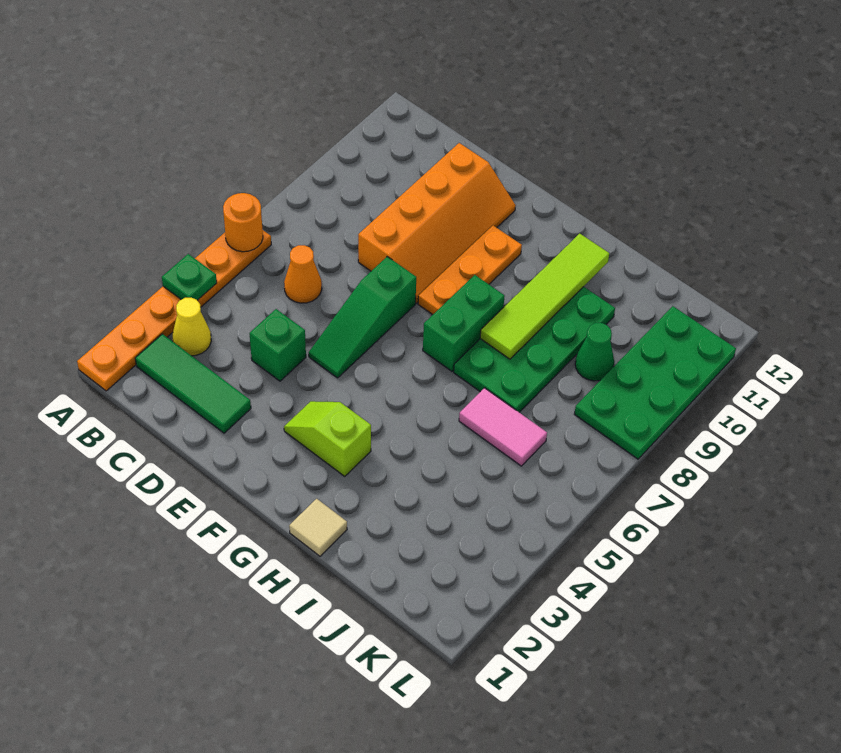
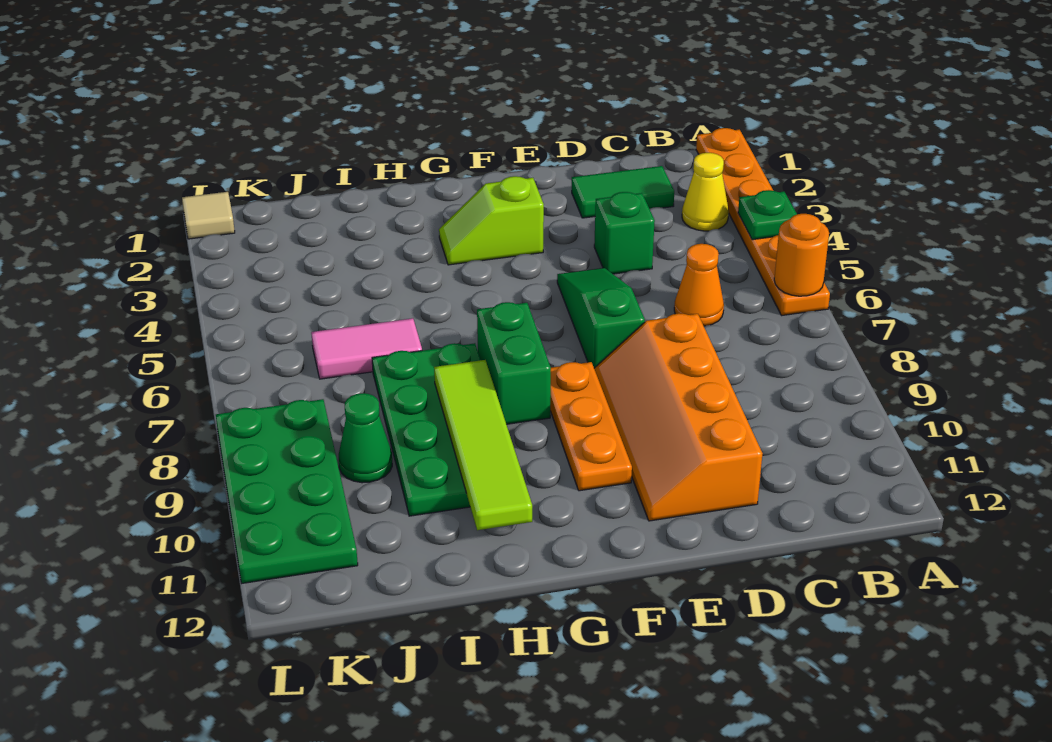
green 1x3 tile [135,334,251,433] -> green 1x2 tile [572,166,674,218]
lime 1x2 slope [284,401,371,476] -> lime 1x2 slope turned to [439,176,544,265]
tan 1x1 tile [289,499,347,556] -> tan 1x1 tile moved to [182,192,235,239]

